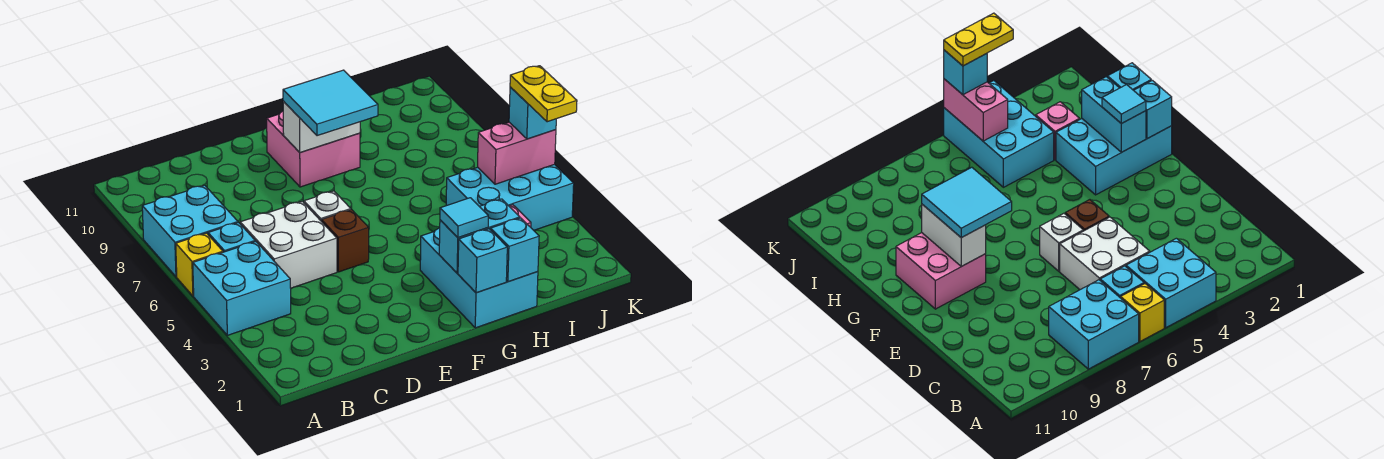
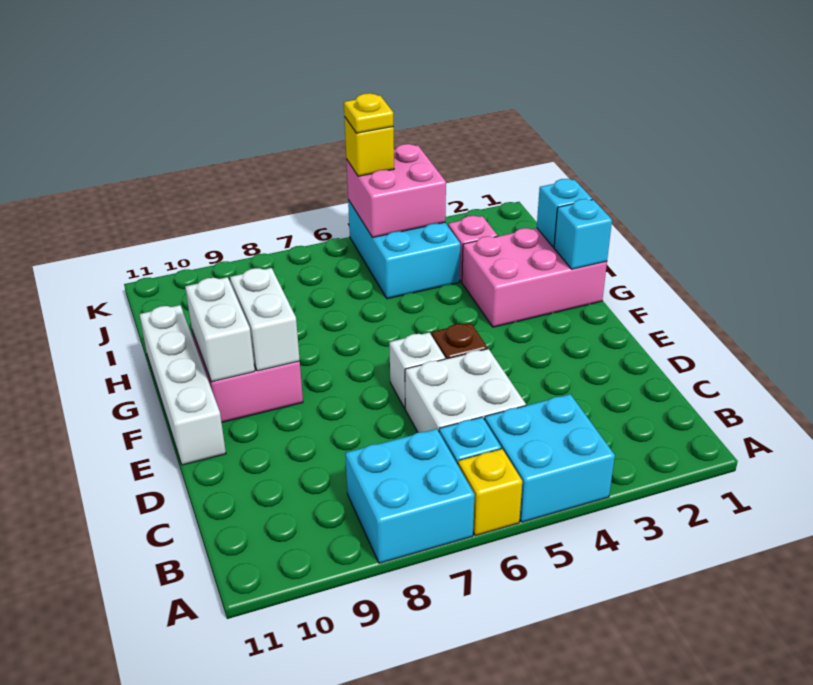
none -> white 1x4 brick [139,305,226,465]
cyan 2x2 tile [283,70,378,136] -> none
none -> white 1x2 brick [185,277,255,382]
cyan 2x3 brick [420,228,538,328] -> pink 2x3 brick [462,228,607,327]
cyan 1x2 brick [439,199,520,273] -> none
cyan 1x1 tile [440,198,488,237] -> none
pink 1x2 brick [478,122,556,184] -> pink 2x2 brick [346,144,446,238]
yellow 1x2 plate [510,66,577,122] -> yellow 1x1 plate [344,93,393,133]
cyan 1x1 brick [509,87,556,139] -> yellow 1x1 brick [344,117,394,176]

